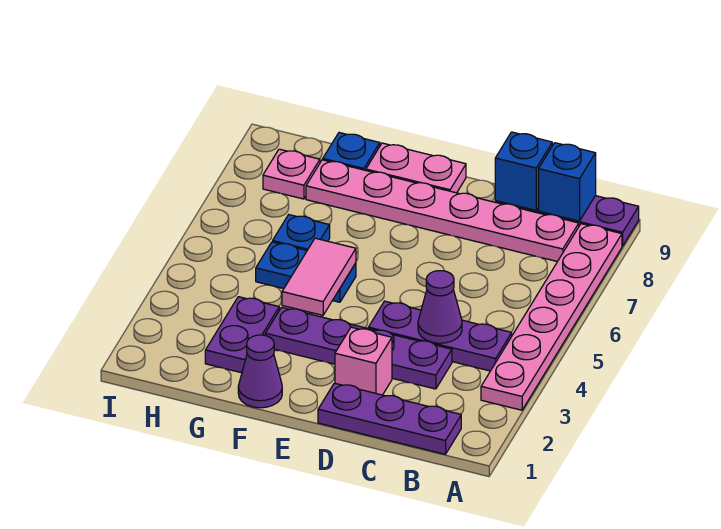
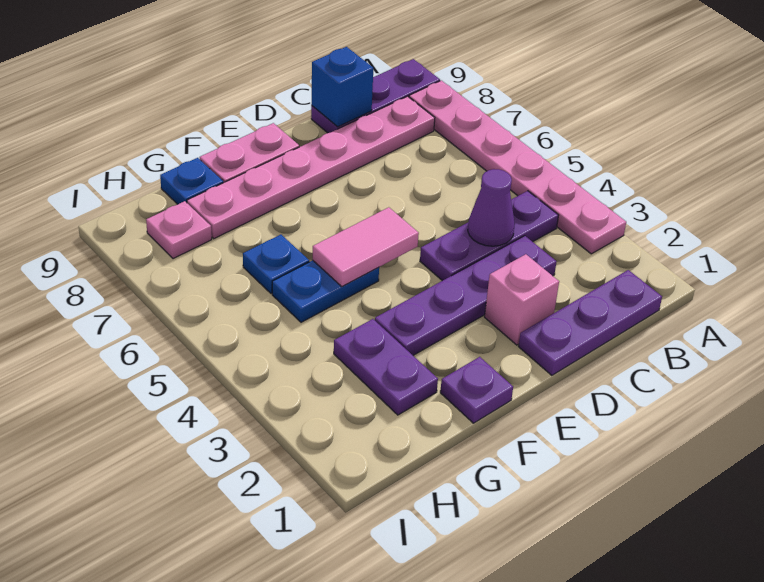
blue 1x1 brick [539,143,596,221] -> none
purple 1x1 cone [238,335,282,408] -> purple 1x1 plate [440,357,513,423]
pink 1x2 tile [282,238,356,315] -> pink 1x2 tile turned to [313,207,419,287]

